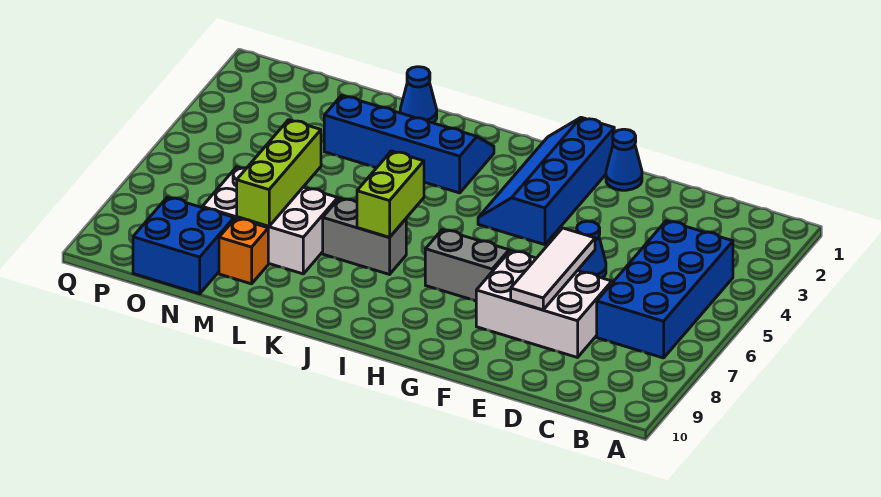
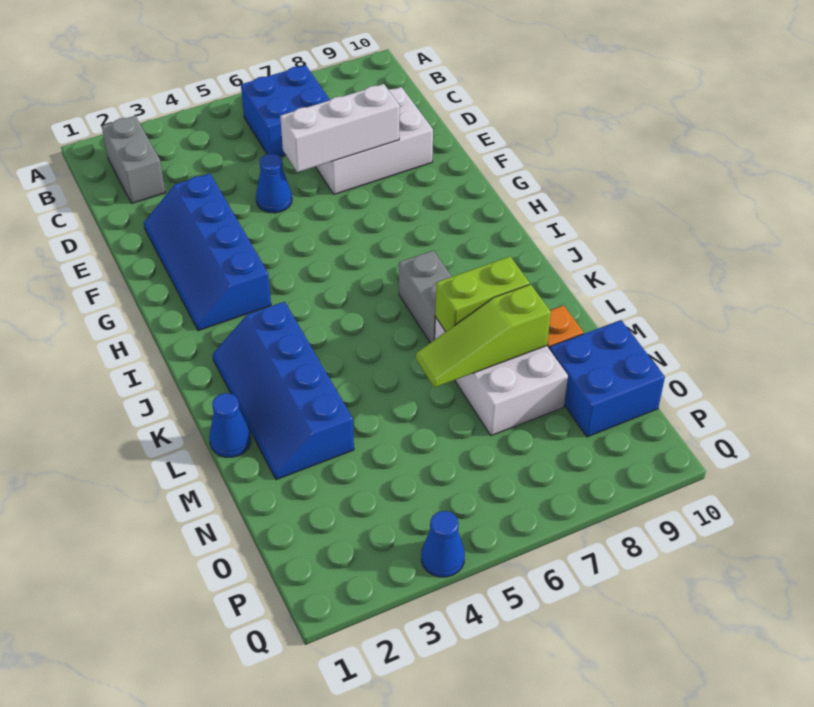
blue 2x4 brick [597,221,733,358] -> blue 2x2 brick [241,65,330,157]
white 2x3 brick [476,251,612,358] -> white 2x3 brick turned to [316,87,433,194]
white 1x3 tile [511,228,595,310] -> white 1x3 brick [280,84,400,172]
blue 1x1 cone [606,129,642,190] -> blue 1x1 cone moved to [421,511,465,577]
blue 2x4 slope [478,117,614,245] -> blue 2x4 slope turned to [144,174,271,331]
grey 1x2 brick [425,229,509,301] -> grey 1x2 brick moved to [102,116,165,203]
lime 1x2 brick [357,151,424,237] -> lime 1x2 brick moved to [435,257,530,332]
lime 1x3 brick [237,120,321,226] -> lime 1x3 slope [416,284,551,388]

